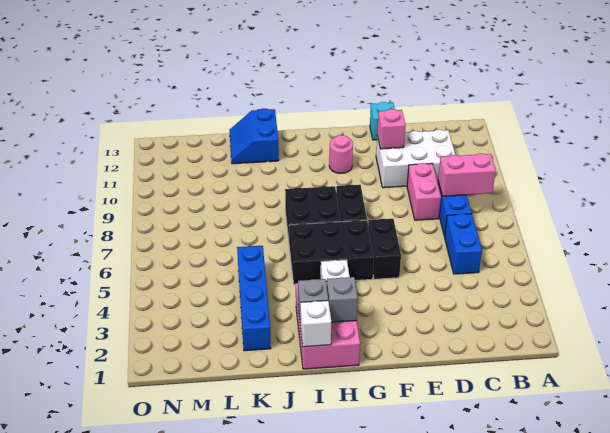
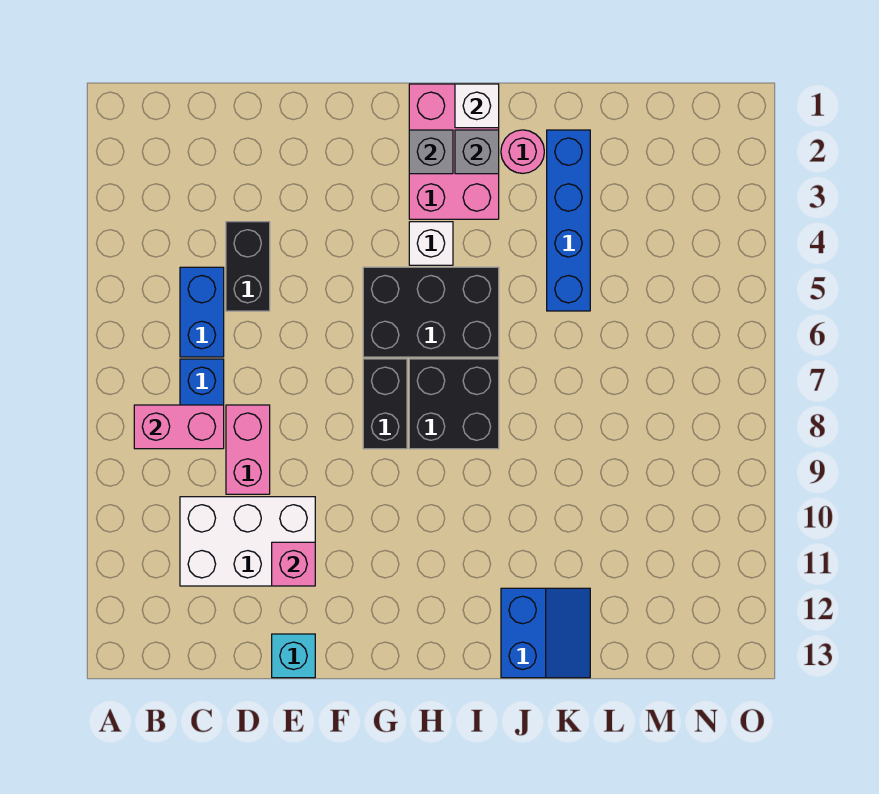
black 1x2 brick [368,219,401,279] -> black 1x2 brick moved to [226,222,270,311]
pink 1x1 round brick [329,135,353,173] -> pink 1x1 round brick moved to [501,130,544,173]

